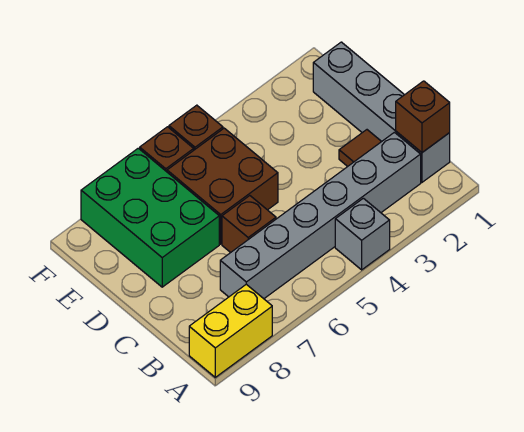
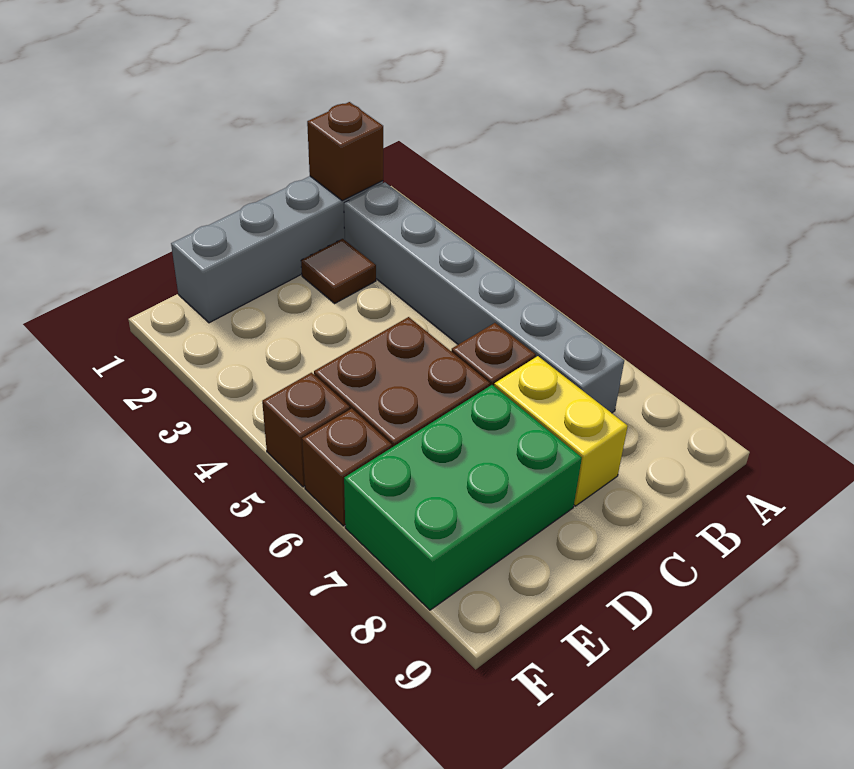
grey 1x1 brick [335,198,390,270] -> none
yellow 1x2 brick [189,284,272,377] -> yellow 1x2 brick moved to [494,356,628,506]

